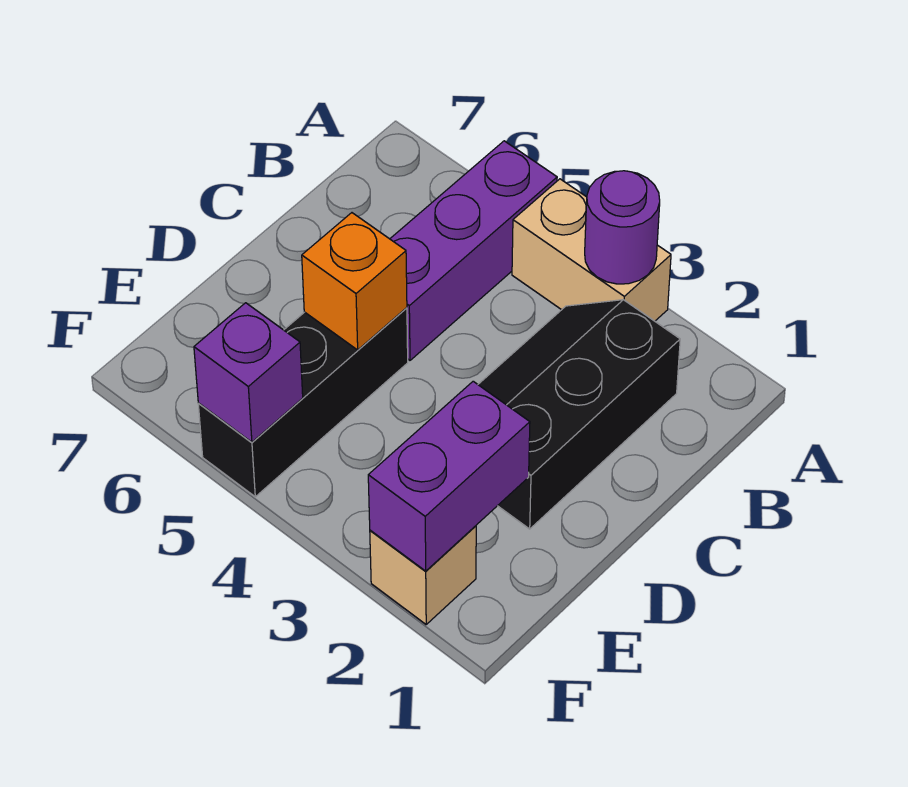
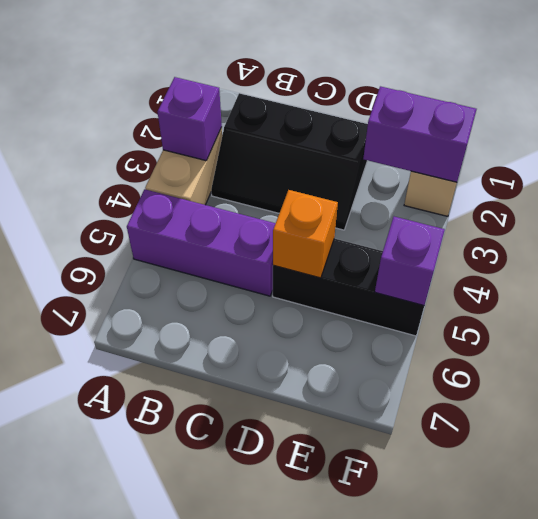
purple 1x1 round brick [585,171,660,284] -> purple 1x1 brick [158,77,222,161]

